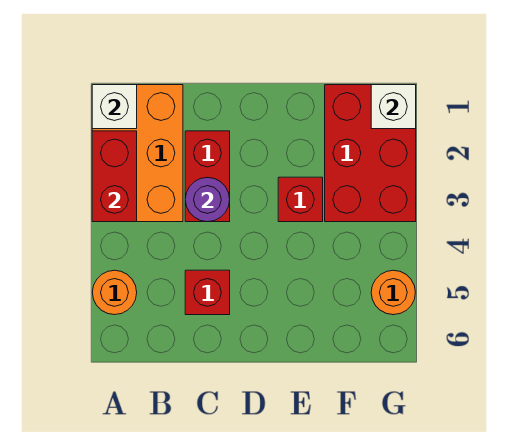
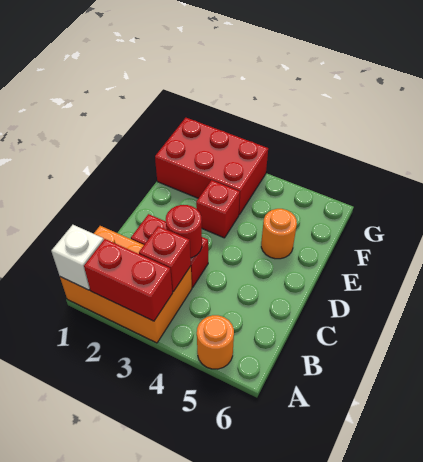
purple 1x1 round brick [185,178,230,222] -> red 1x1 round brick [166,205,202,258]
red 1x1 brick [185,270,230,315] -> red 1x1 brick moved to [139,226,191,292]
white 1x1 brick [371,85,416,129] -> none
orange 1x1 round brick [371,270,415,315] -> orange 1x1 round brick moved to [261,209,297,259]

